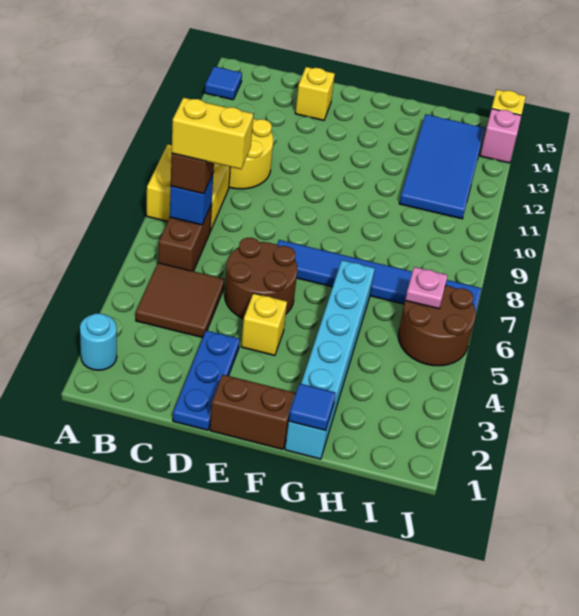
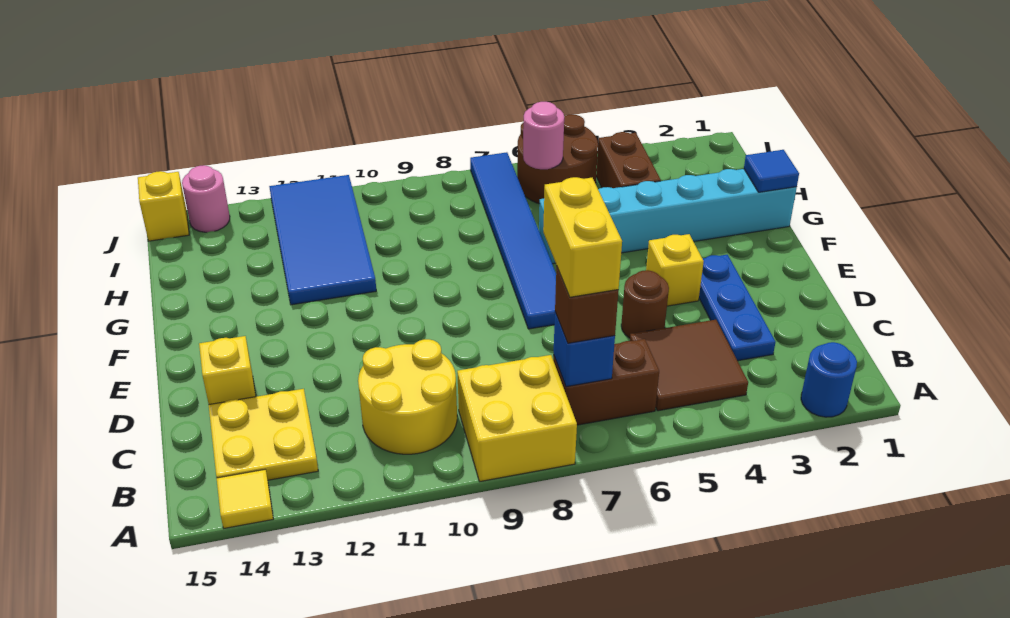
cyan 1x1 round brick [80,313,117,370] -> blue 1x1 round brick [801,342,857,417]
blue 1x1 tile [205,66,242,100] -> yellow 1x1 tile [217,470,273,528]
none -> yellow 2x2 plate [209,389,318,480]
blue 1x3 plate [173,330,240,430] -> blue 1x3 plate turned to [699,255,775,361]
brown 2x2 round brick [225,238,297,319] -> brown 1x1 round brick [621,270,669,338]
brown 1x2 brick [210,375,296,449] -> brown 1x2 brick moved to [596,132,661,188]
blue 2x4 tile [399,114,485,219] -> blue 2x4 tile turned to [269,175,376,305]
pink 1x1 plate [405,267,448,309] -> pink 1x1 round brick [523,102,564,169]
pink 1x1 brick [480,109,521,163] -> pink 1x1 round brick [182,165,230,232]

